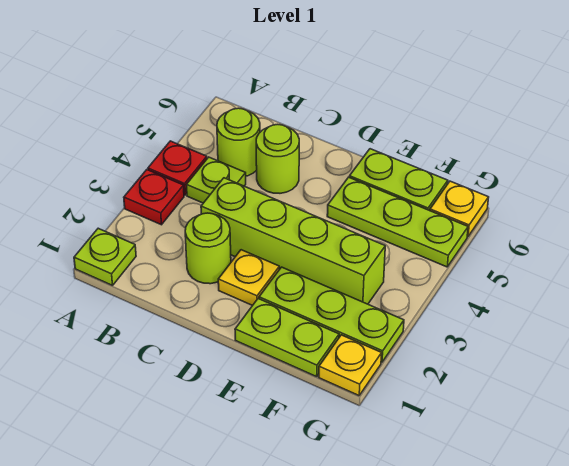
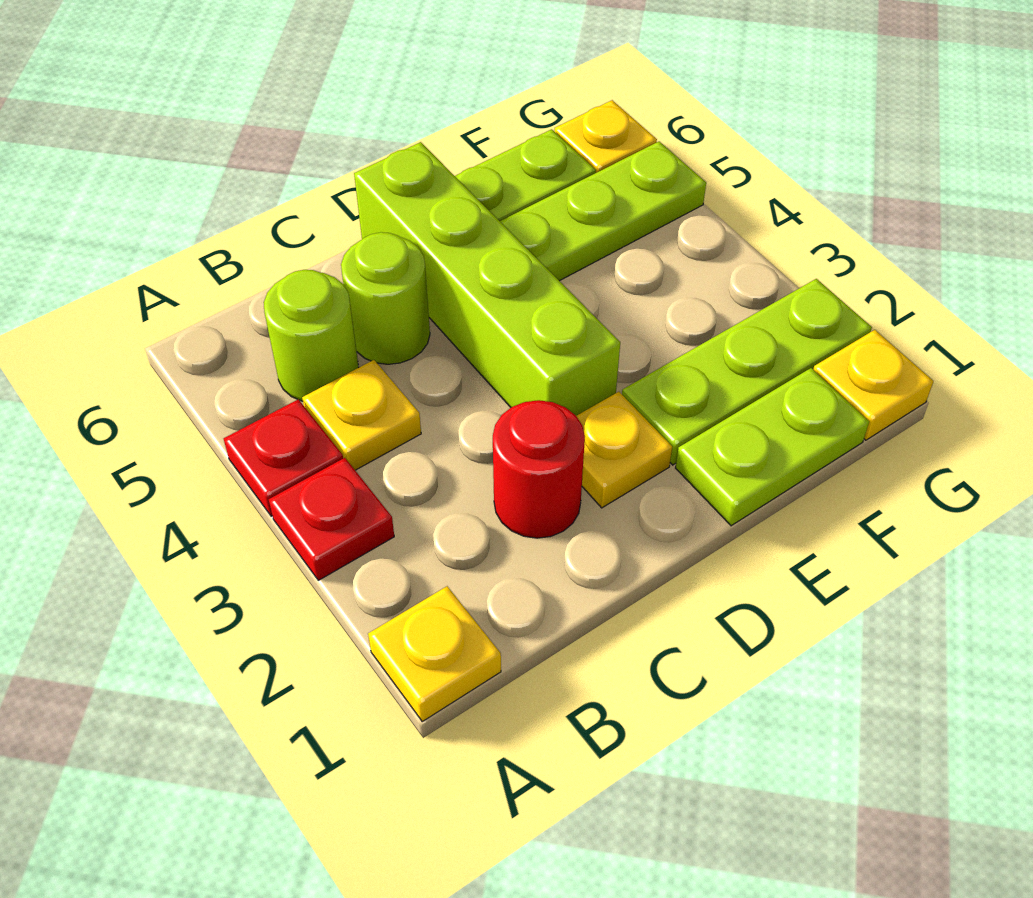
lime 1x1 plate [74,228,136,285] -> yellow 1x1 plate [368,586,501,721]
lime 1x1 plate [187,157,246,203] -> yellow 1x1 plate [302,360,421,470]
lime 1x1 round brick [185,213,231,284] -> red 1x1 round brick [493,400,585,538]
lime 1x4 brick [201,178,385,304] -> lime 1x4 brick turned to [354,142,620,416]

